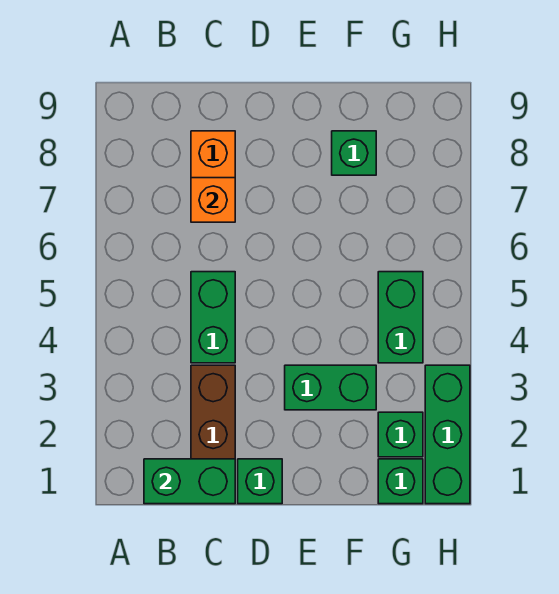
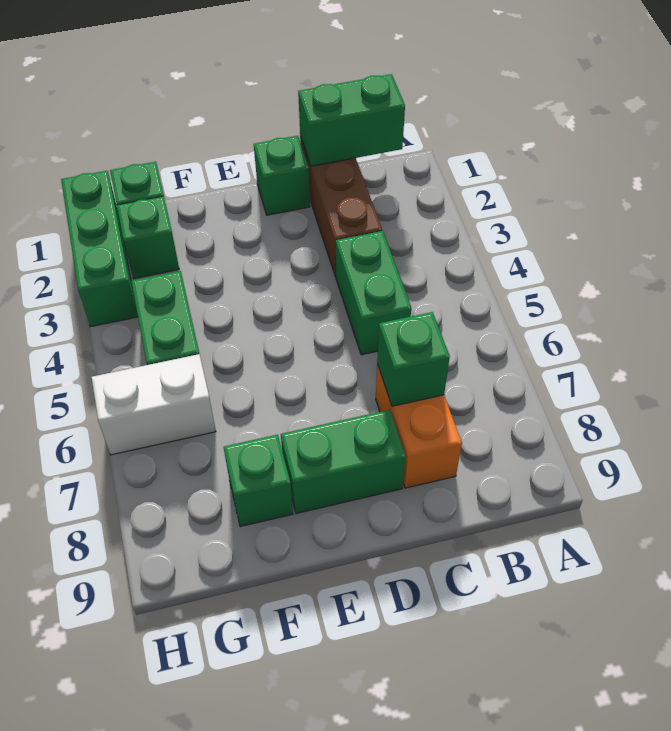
orange 1x1 brick [191,178,235,222] -> green 1x1 brick [377,312,450,406]
green 1x2 brick [285,365,376,410] -> green 1x2 brick moved to [281,410,406,513]
none -> white 1x2 brick [92,354,216,455]

